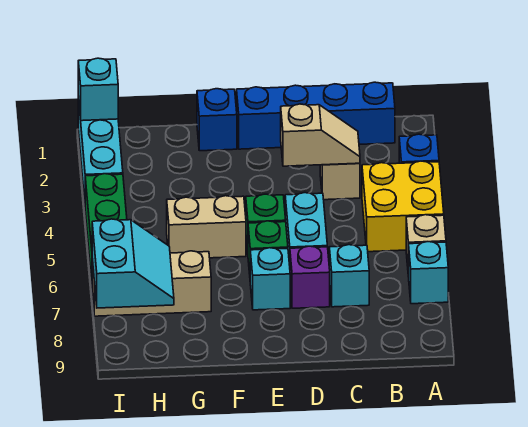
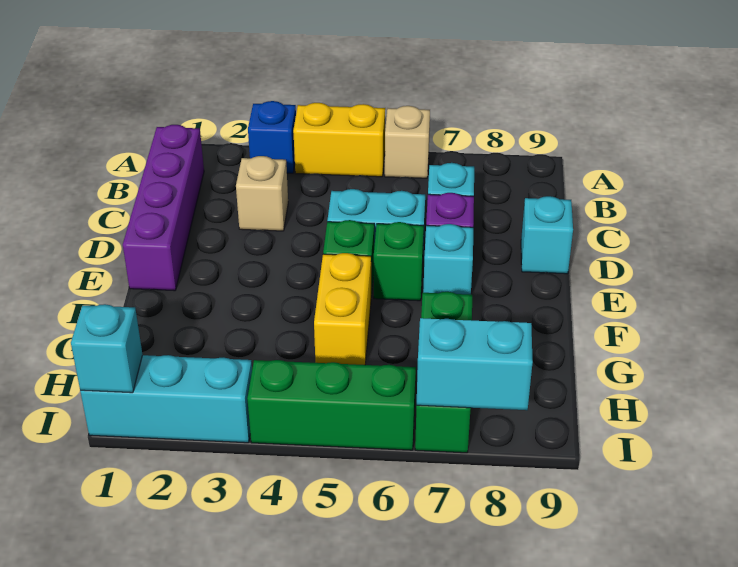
yellow 2x2 brick [362,161,444,252] -> yellow 1x2 brick [293,103,385,177]
cyan 1x1 brick [409,242,448,304] -> cyan 1x1 brick moved to [521,196,573,274]
blue 1x4 brick [237,82,395,149] -> purple 1x4 brick [123,125,204,291]
tan 1x2 slope [281,104,360,166] -> none
blue 1x1 brick [197,89,237,151] -> none
tan 1x2 brick [167,196,246,258] -> yellow 1x2 brick [314,253,371,365]
tan 1x3 brick [92,251,211,316] -> green 1x3 brick [415,292,472,453]

